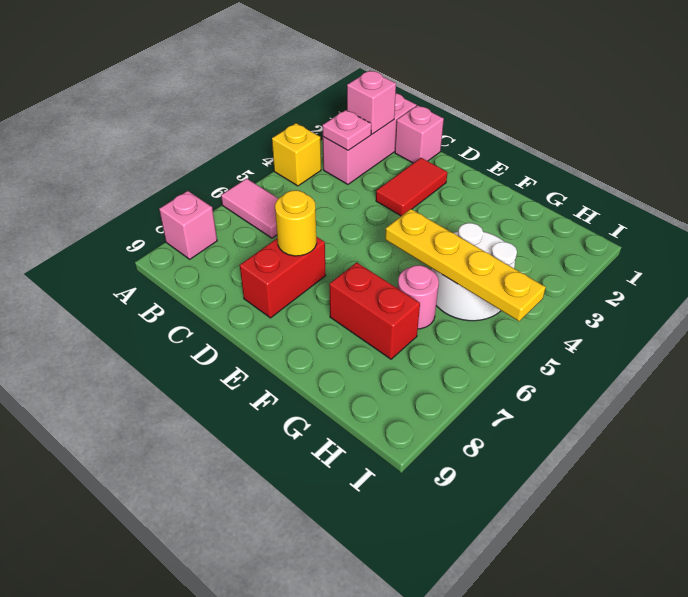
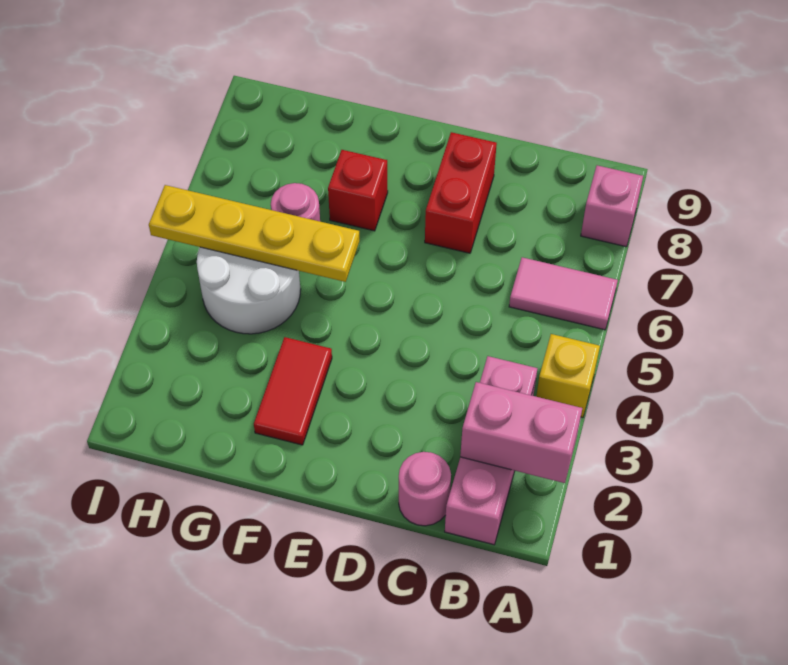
pink 1x1 brick [347,71,396,134] -> pink 1x2 brick [460,382,582,483]
pink 1x1 brick [395,105,444,163] -> pink 1x1 round brick [399,452,451,526]
red 1x2 tile [376,158,447,216] -> red 1x2 tile moved to [254,337,332,445]
yellow 1x1 round brick [275,190,317,256] -> none
red 1x2 brick [329,262,420,359] -> red 1x1 brick [328,150,388,231]

